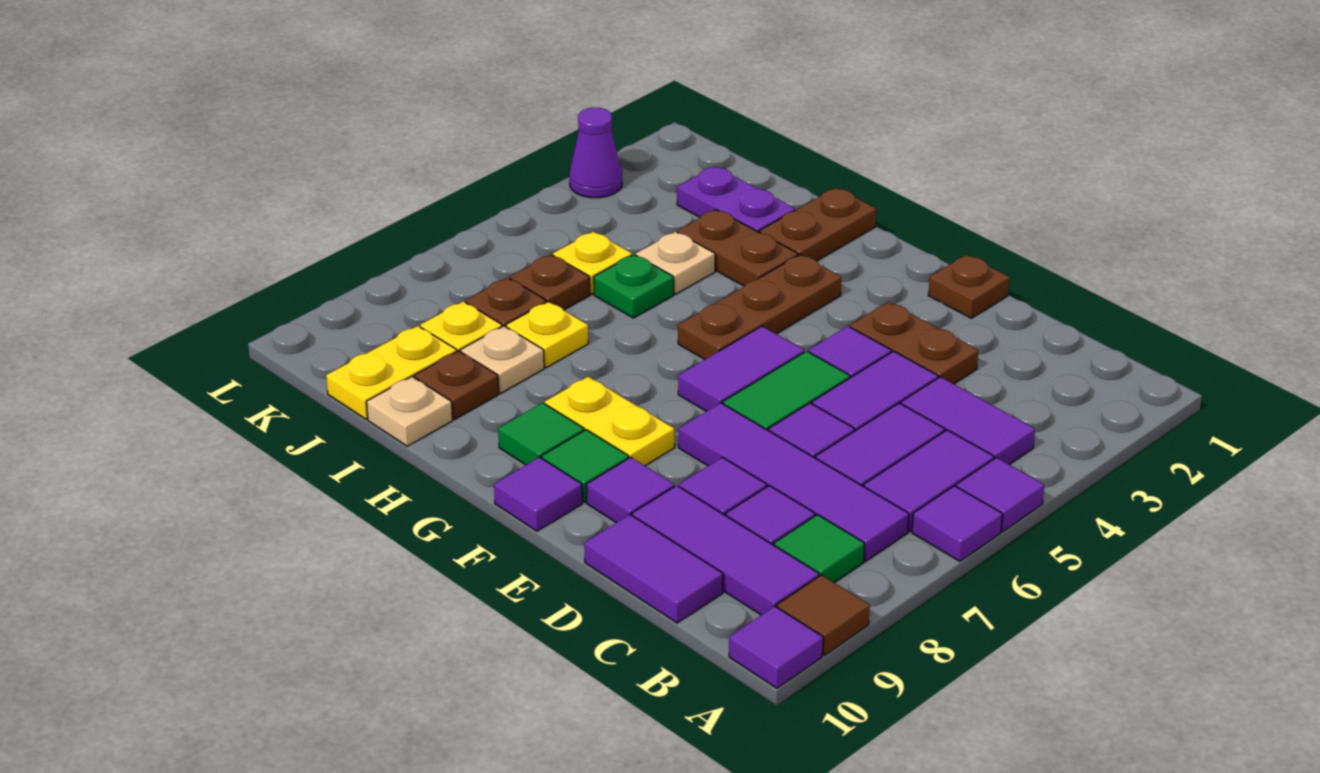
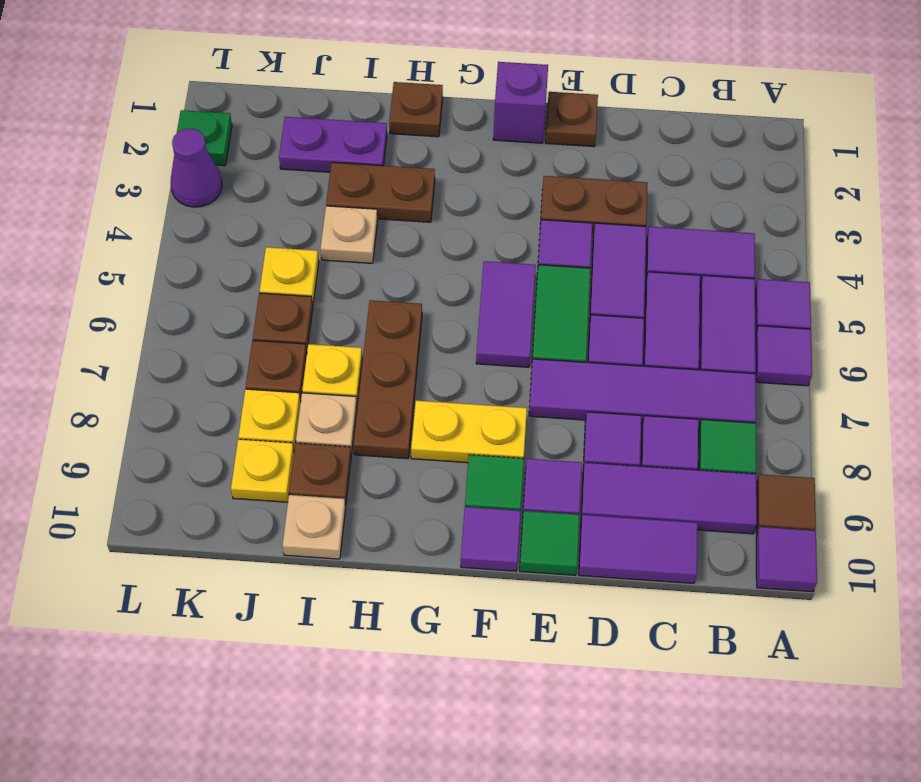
none -> purple 1x1 brick [493,62,548,143]
brown 1x3 plate [678,255,842,359] -> brown 1x3 plate moved to [353,300,422,459]
green 1x1 tile [498,403,584,465] -> green 1x1 tile moved to [520,511,580,575]
brown 1x2 plate [759,188,876,261] -> brown 1x1 plate [389,82,443,137]
green 1x1 plate [594,255,674,318] -> green 1x1 plate moved to [177,110,232,166]
yellow 1x2 plate [326,326,457,419] -> yellow 1x1 plate [231,439,294,502]

